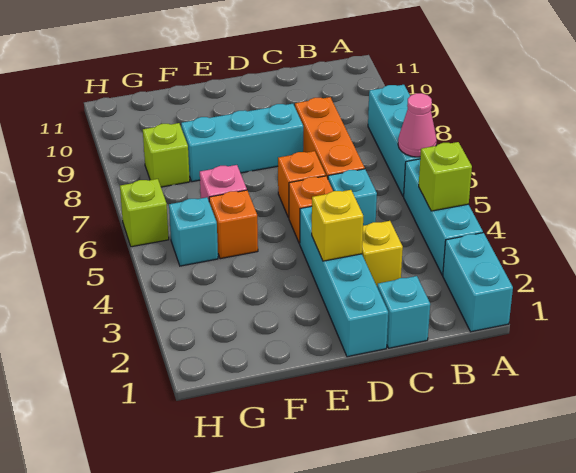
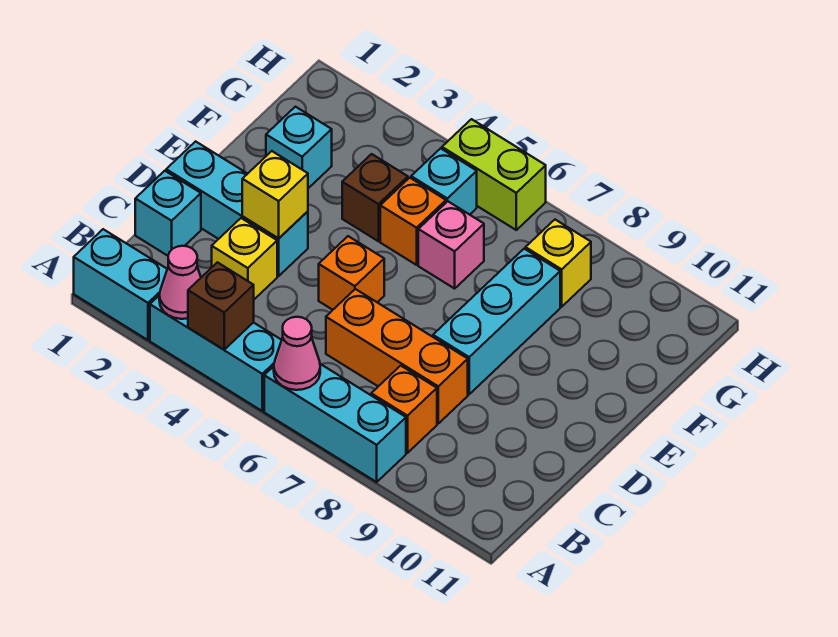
none -> pink 1x1 cone [159,246,201,319]
lime 1x1 brick [419,142,472,211] -> brown 1x1 brick [188,262,254,350]
cyan 1x1 brick [328,169,377,226] -> cyan 1x1 brick moved to [266,107,332,188]
cyan 1x4 brick [299,206,388,357] -> cyan 1x3 brick [166,141,308,276]
orange 1x1 brick [278,151,326,218] -> orange 1x1 brick moved to [371,366,437,453]
none -> brown 1x1 brick [342,154,408,241]
lime 1x1 brick [143,123,190,187] -> yellow 1x1 brick [526,220,591,307]
lime 1x1 brick [120,179,169,247] -> lime 1x2 brick [442,119,546,230]

